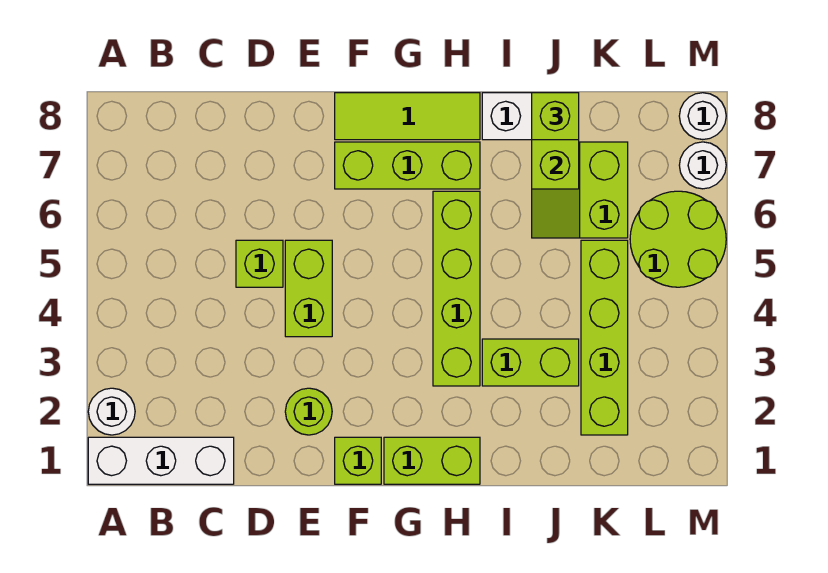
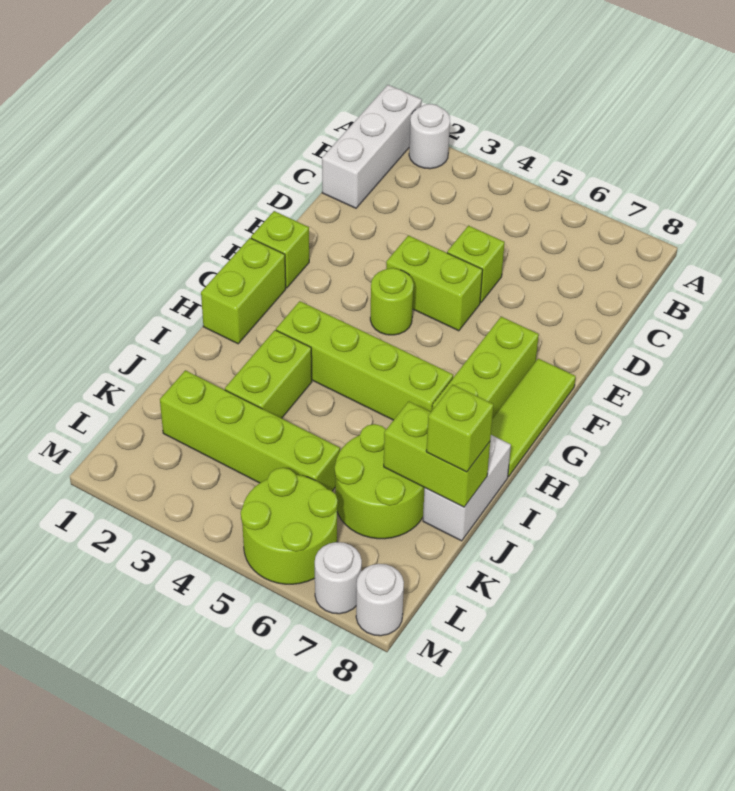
lime 1x1 round brick [285,388,332,435] -> lime 1x1 round brick moved to [370,268,414,335]
lime 2x2 slope [532,142,628,238] -> lime 2x2 round brick [335,424,425,539]

